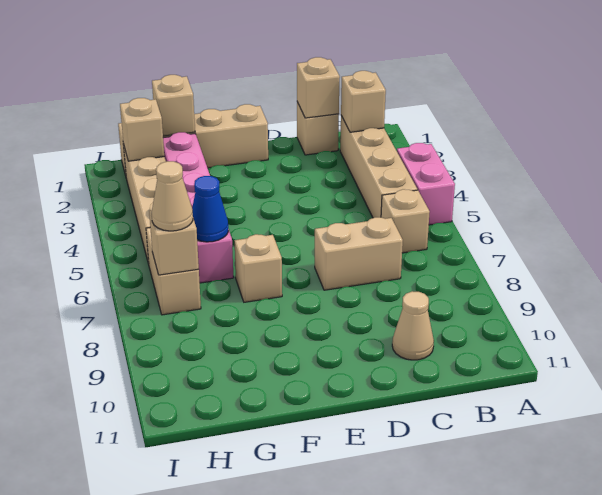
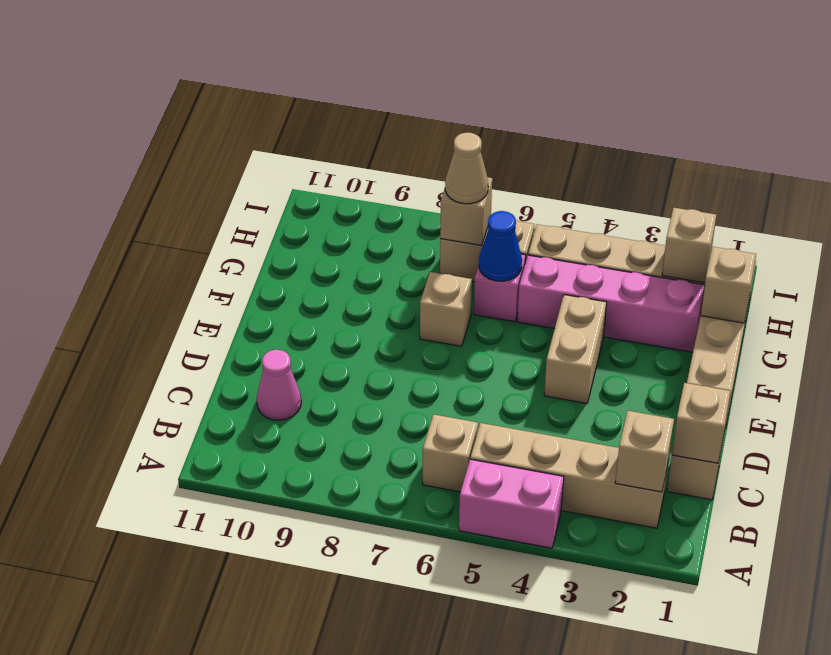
tan 1x2 brick [315,217,403,290] -> tan 1x2 brick moved to [544,295,607,403]
tan 1x1 cone [392,291,434,360] -> pink 1x1 cone [257,350,301,420]

